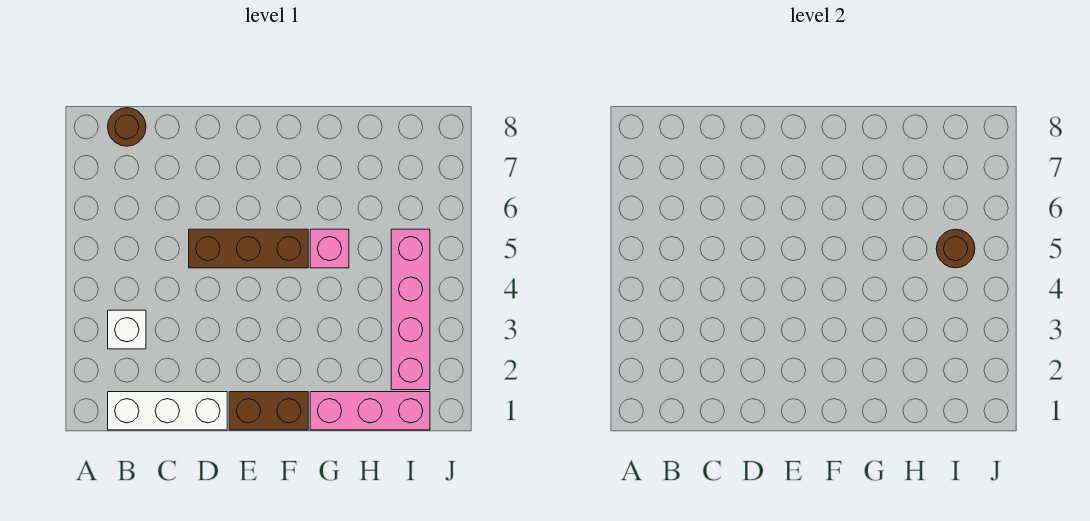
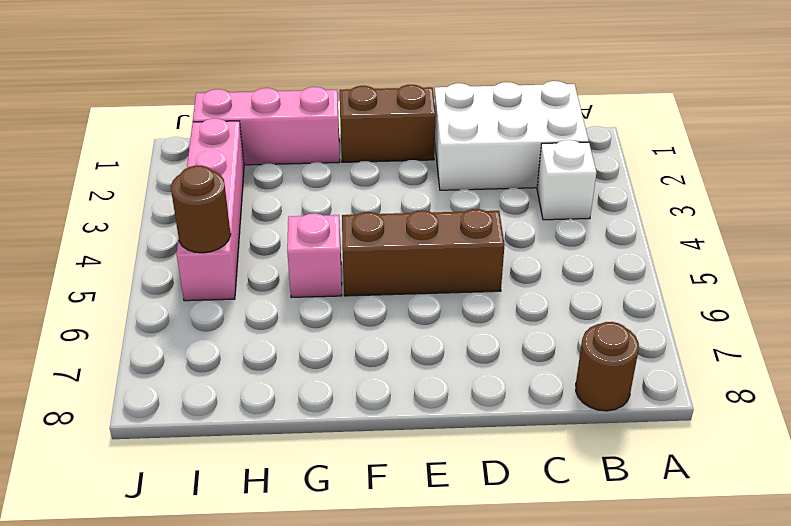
white 1x3 brick [108,392,227,430] -> white 2x3 brick [434,81,589,190]

